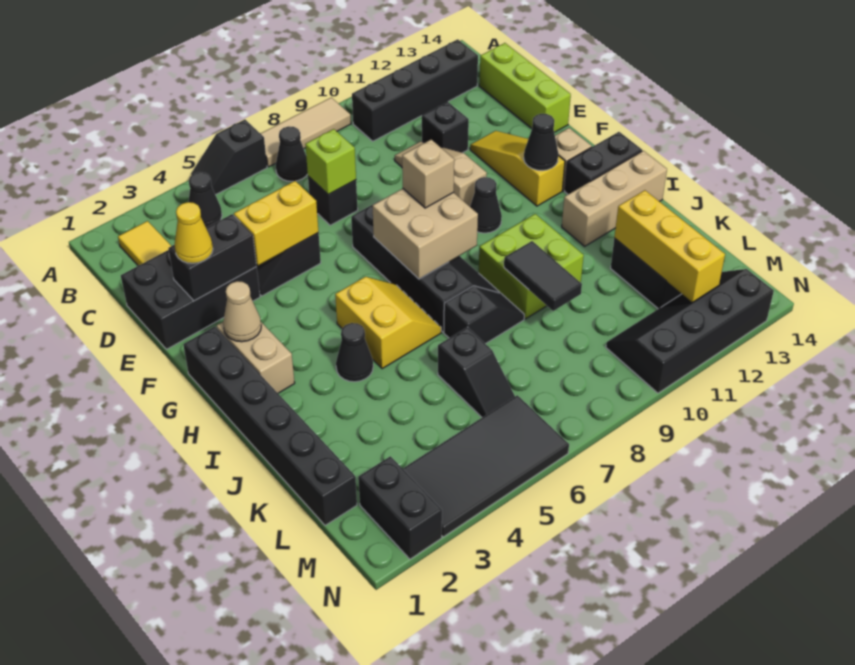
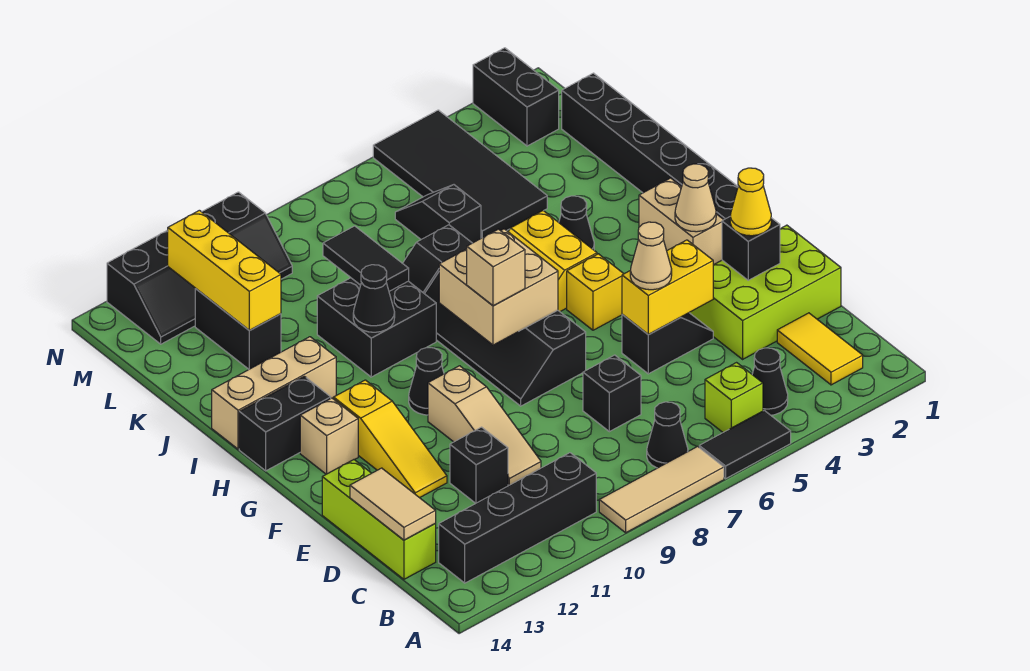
black 1x2 slope [191,120,267,195] -> black 1x2 tile [699,410,791,479]
none -> tan 1x2 tile [350,468,436,540]
black 2x3 brick [121,250,260,349] -> lime 2x3 brick [689,225,841,359]
lime 1x1 brick [305,129,356,194] -> lime 1x1 brick moved to [705,363,763,432]
black 1x2 brick [168,214,257,301] -> black 1x1 brick [722,217,780,280]
none -> tan 1x1 cone [630,222,672,290]
none -> yellow 1x1 brick [567,254,624,330]
black 1x1 cone [524,114,558,171] -> black 1x1 cone moved to [353,265,395,332]
lime 2x2 brick [479,214,584,319] -> black 2x2 brick [317,278,436,377]
black 2x4 tile [403,395,569,537] -> black 2x4 tile turned to [373,110,547,238]

